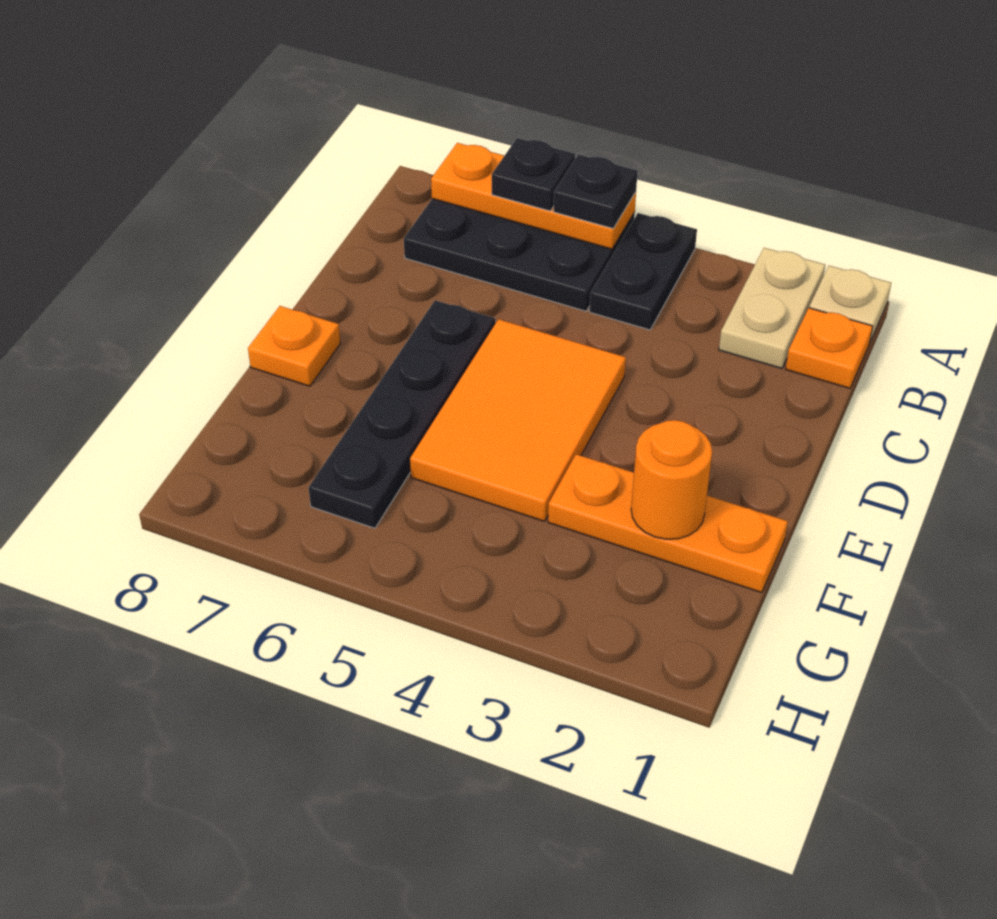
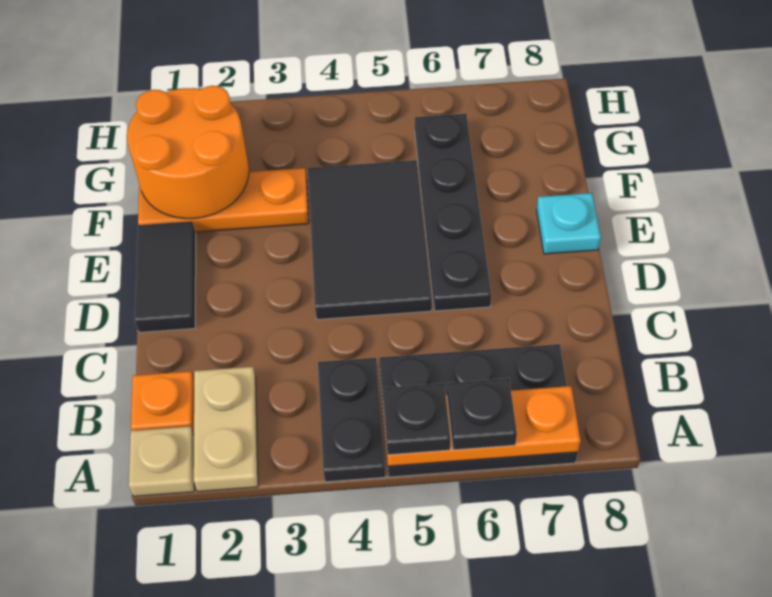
none -> black 1x2 tile [135,221,196,332]
orange 2x3 tile [410,319,626,521] -> black 2x3 tile [308,160,432,320]
orange 1x1 plate [248,306,340,386] -> cyan 1x1 plate [537,193,601,254]
orange 1x1 round brick [631,420,712,539] -> orange 2x2 round brick [127,86,249,219]

